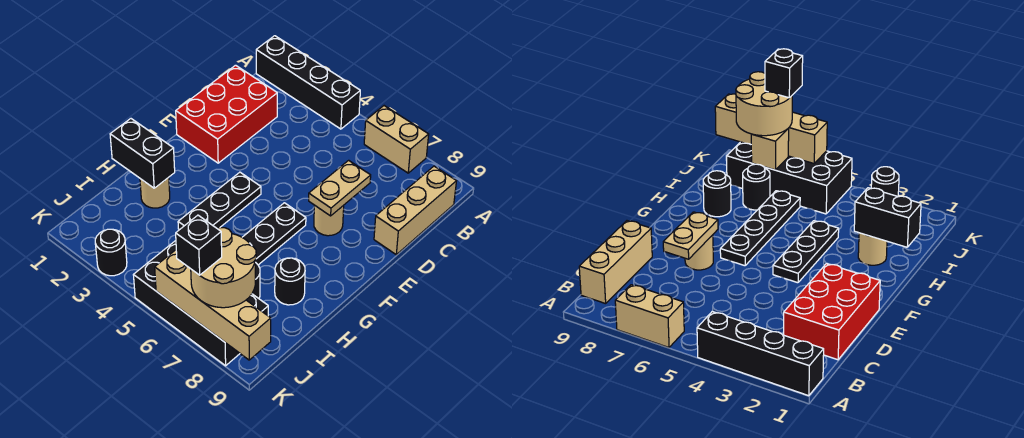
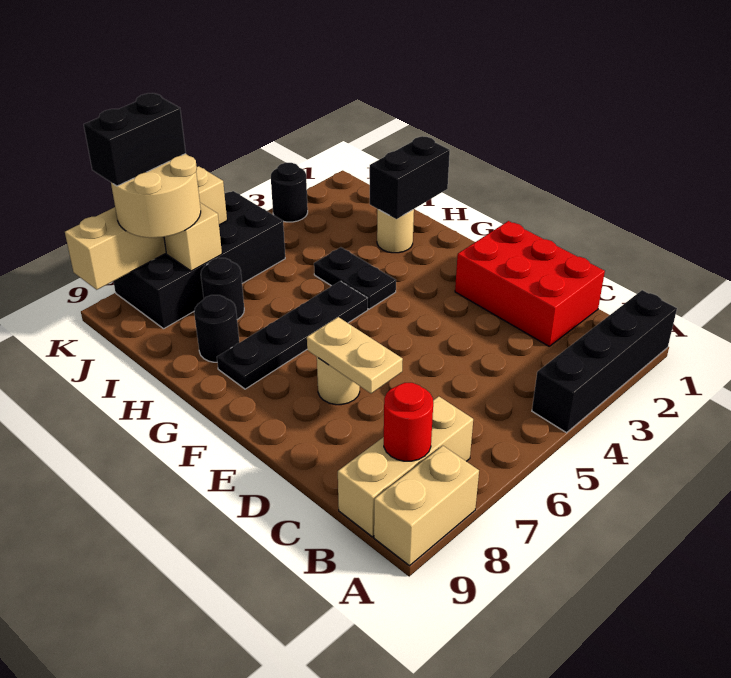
tan 1x2 brick [364,106,429,173] -> tan 1x2 brick moved to [374,446,479,566]
none -> red 1x1 round brick [384,383,433,461]
tan 1x3 brick [374,166,456,255] -> tan 1x3 brick turned to [338,396,473,537]
black 1x3 plate [178,172,261,230] -> black 1x2 plate [314,247,396,309]
black 1x4 plate [242,203,306,265] -> black 1x4 plate turned to [217,281,368,389]
black 1x1 brick [176,215,222,275] -> black 1x2 brick [84,93,186,186]

